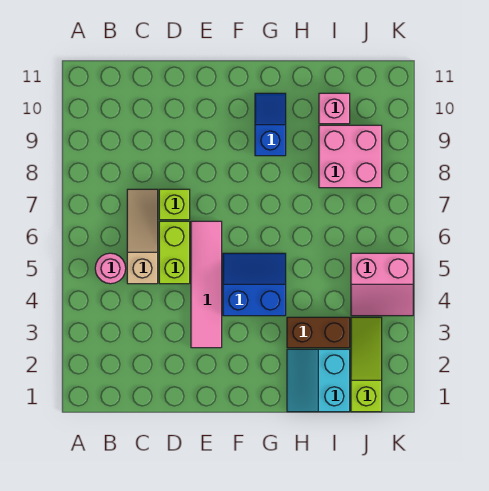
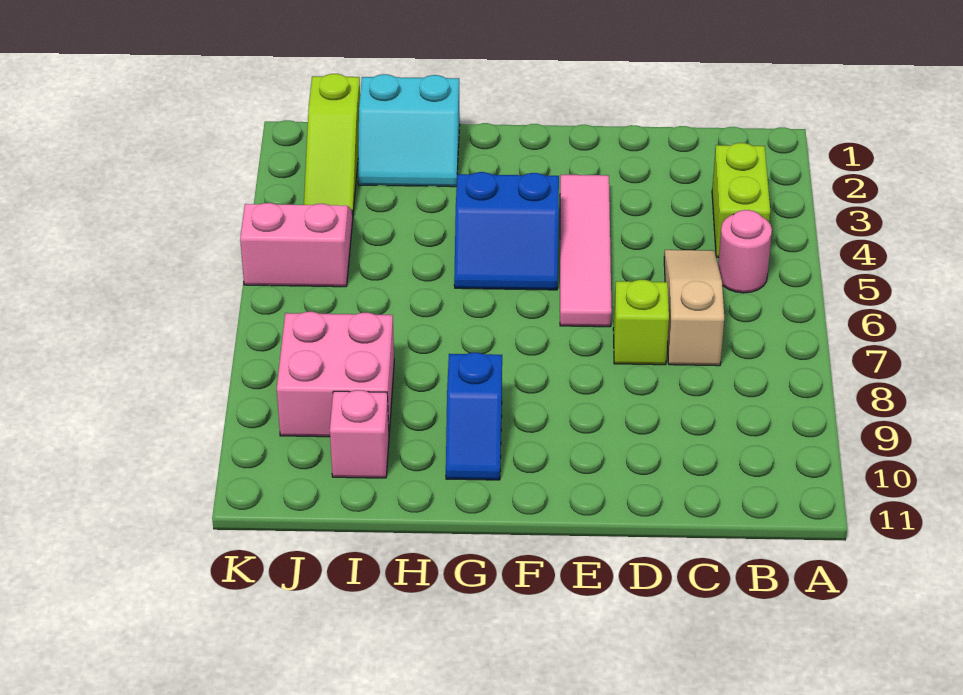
tan 1x3 slope [127,189,158,284] -> tan 1x3 slope turned to [664,250,724,366]
lime 1x2 brick [159,221,190,284] -> lime 1x2 brick moved to [712,143,770,258]
cyan 2x2 slope [287,349,350,412] -> cyan 2x2 slope turned to [358,74,460,187]
brown 1x2 brick [287,317,350,348] -> none

